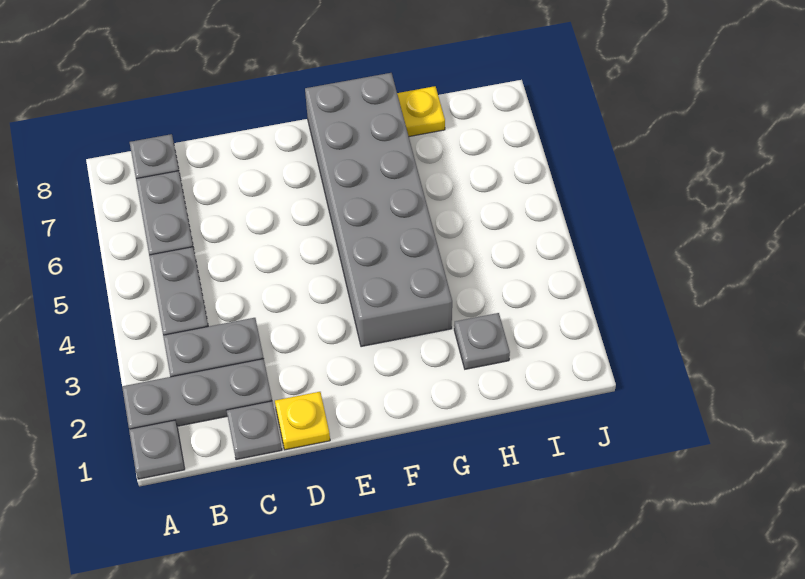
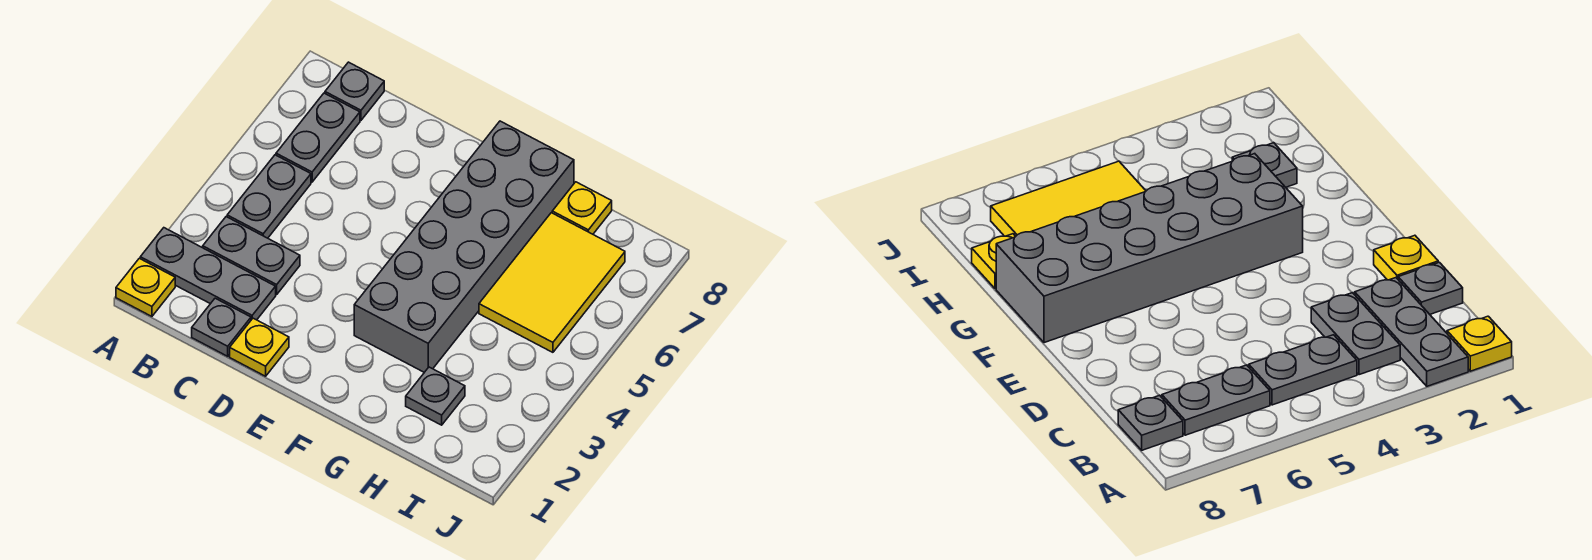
grey 1x1 plate [129,420,185,479] -> yellow 1x1 plate [116,258,175,316]
none -> yellow 2x3 tile [479,213,625,352]

